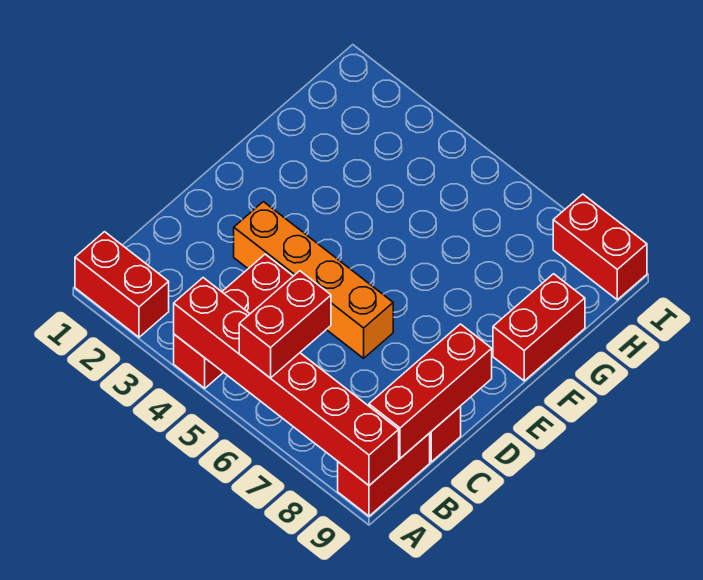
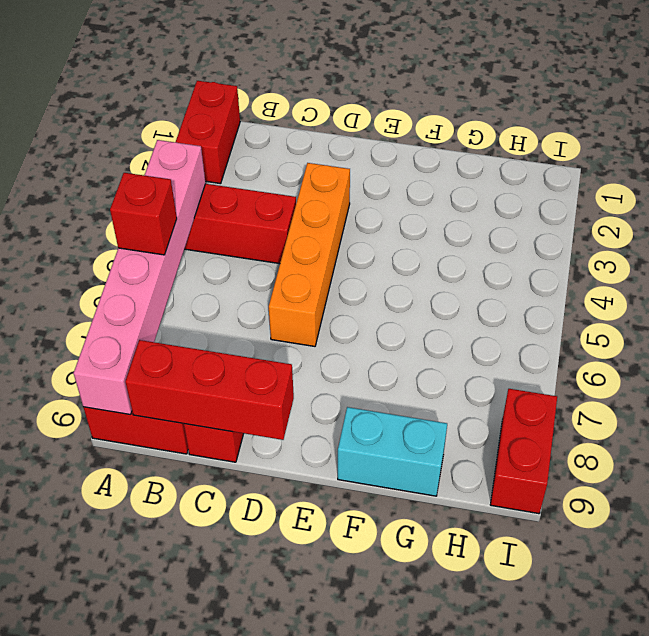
red 1x6 brick [174,278,399,485] -> pink 1x6 brick [74,140,206,415]
red 1x2 brick [239,271,331,378] -> red 1x1 brick [110,173,177,255]
red 1x2 brick [493,274,585,381] -> cyan 1x2 brick [338,407,447,496]

